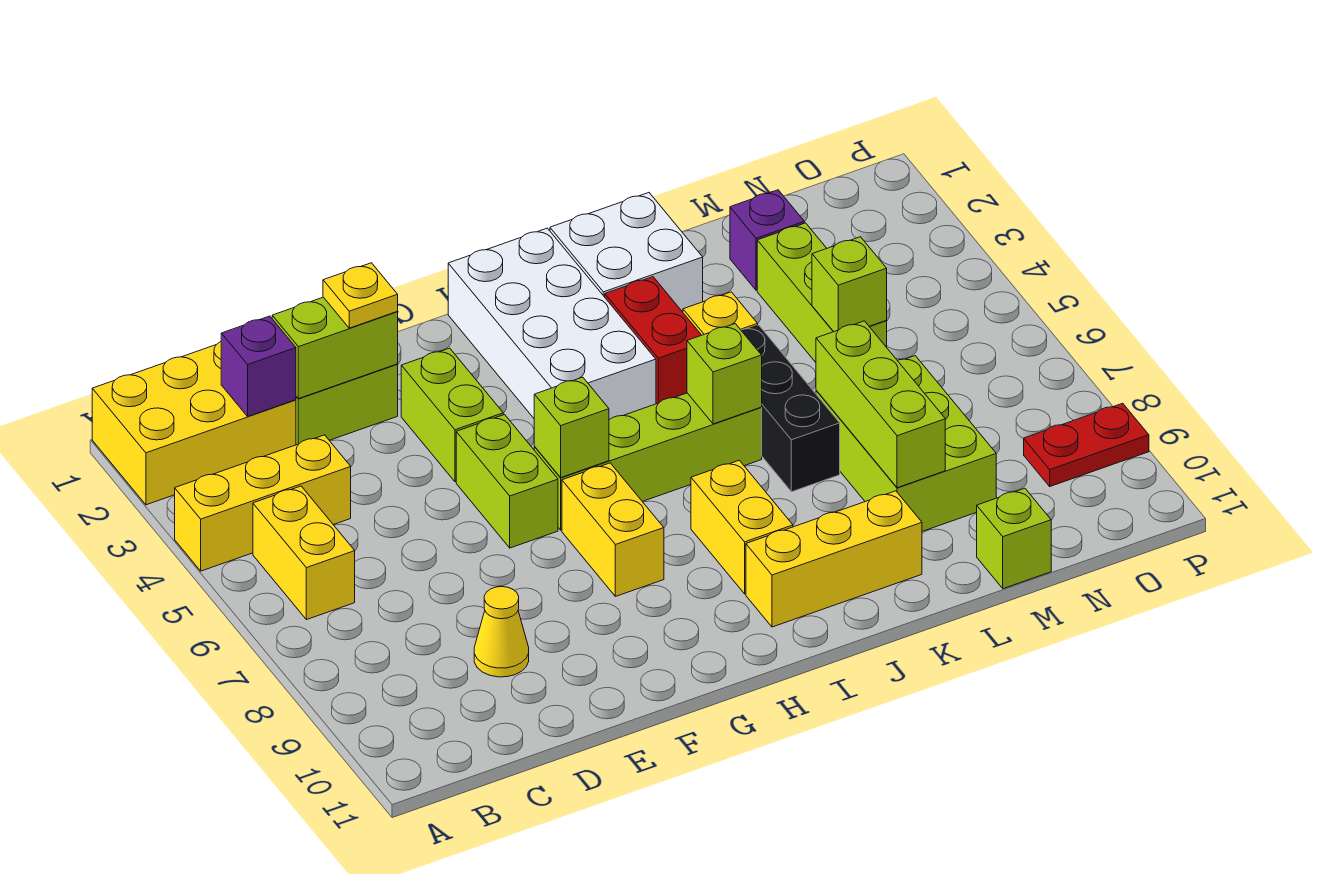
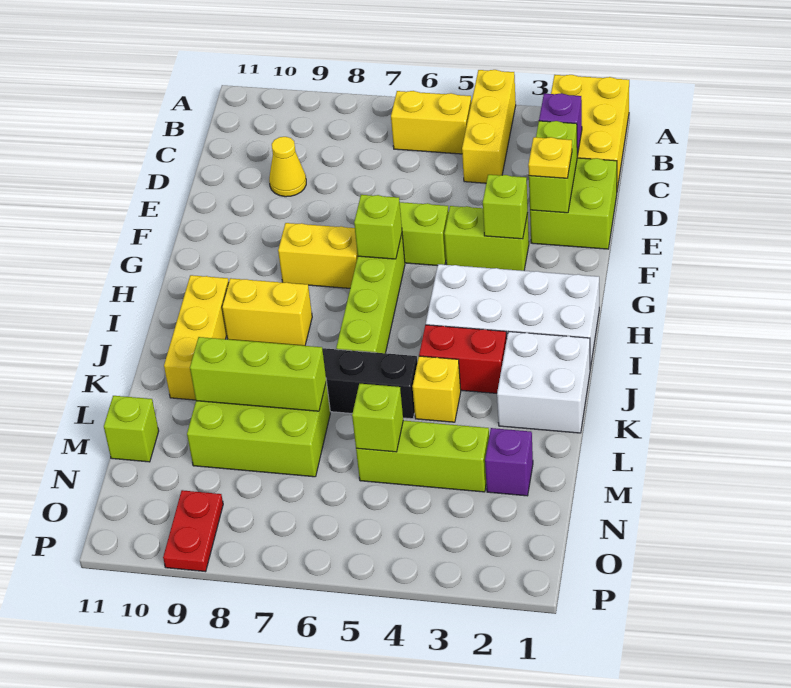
lime 1x1 brick [687,324,762,424] -> lime 1x1 brick moved to [483,175,528,239]

